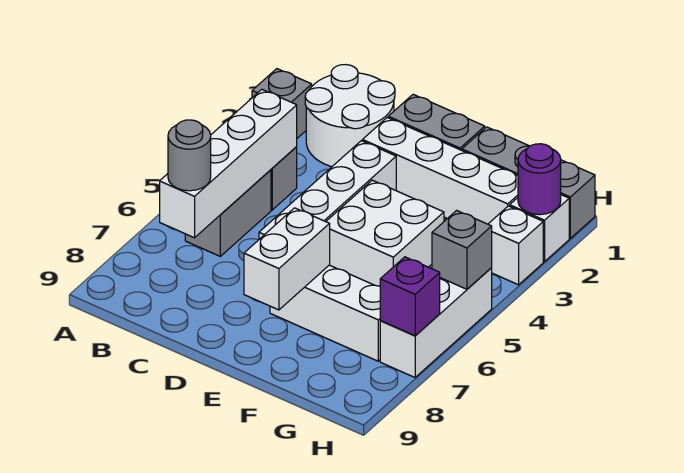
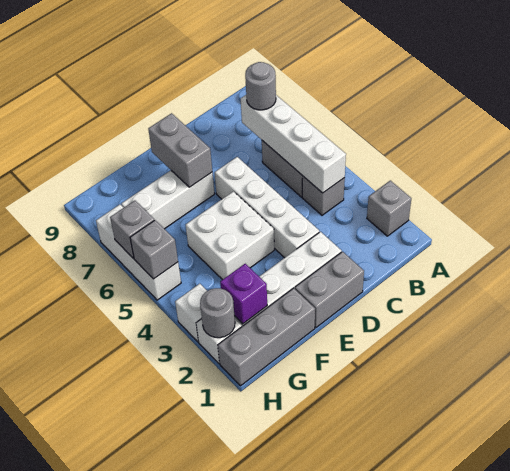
white 2x2 round brick [305,65,395,167] -> none
white 1x2 brick [244,208,330,310] -> grey 1x2 brick [148,113,212,187]
purple 1x1 round brick [518,144,561,215] -> grey 1x1 round brick [200,288,235,338]
none -> grey 1x1 brick [110,201,154,258]
purple 1x1 brick [380,257,440,336] -> purple 1x1 brick moved to [220,264,267,324]

